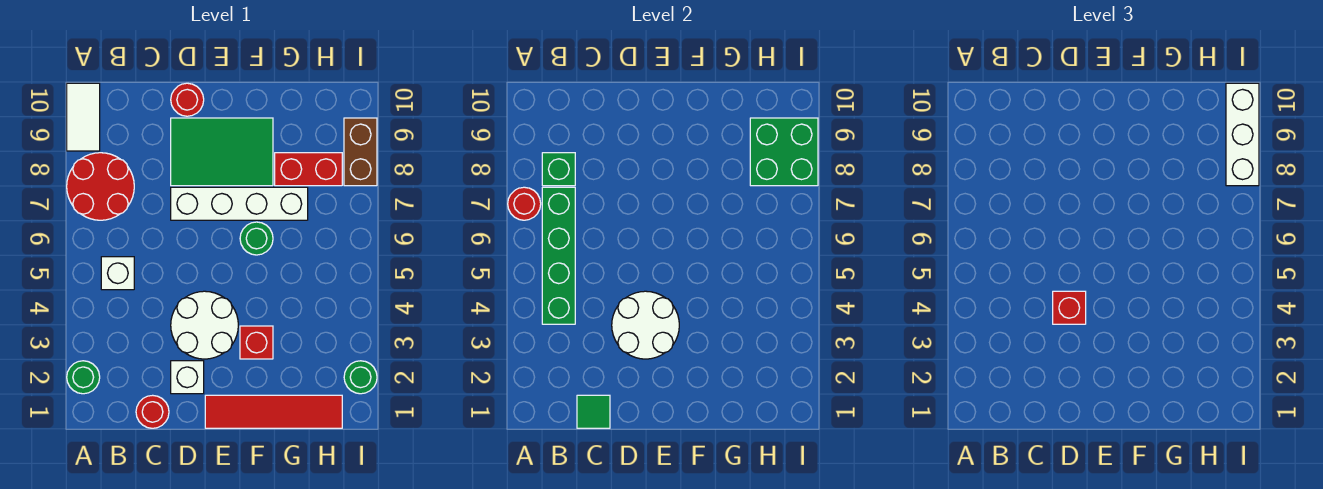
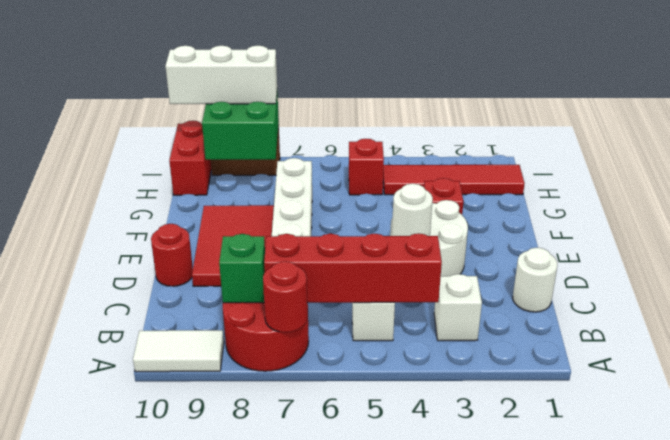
green 1x1 round brick [67,361,100,394] -> none
green 1x4 brick [542,187,575,324] -> red 1x4 brick [264,233,442,303]
red 1x1 round brick [136,395,169,428] -> white 1x1 round brick [513,248,557,312]
green 1x1 tile [577,395,610,428] -> none
white 1x1 brick [171,361,204,394] -> white 1x1 brick moved to [434,274,482,341]
white 2x2 round brick [612,291,679,359] -> white 1x1 round brick [392,184,433,236]
red 1x1 brick [1053,291,1086,324] -> red 1x1 brick moved to [349,139,384,195]
green 2x3 tile [171,118,273,186] -> red 2x3 tile [192,205,274,286]
red 1x4 tile [205,395,342,428] -> red 1x4 tile turned to [383,165,525,195]
green 1x1 round brick [240,222,273,255] -> none
red 1x2 brick [275,153,342,186] -> red 1x2 brick moved to [169,121,211,195]
green 1x1 round brick [344,361,377,394] -> none

